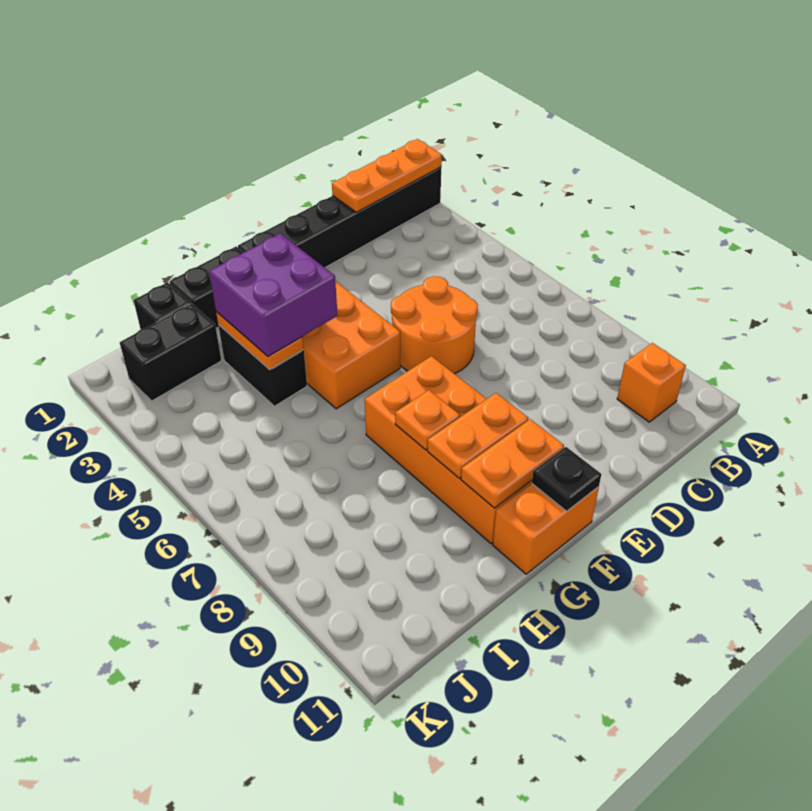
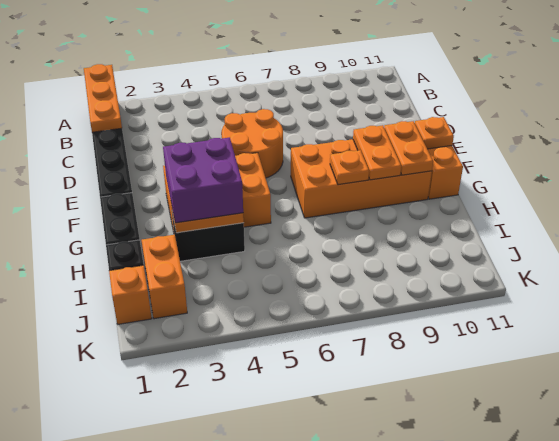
orange 1x1 brick [617,343,686,422] -> orange 1x1 brick moved to [109,265,152,324]
black 1x1 plate [532,447,601,511] -> orange 1x1 plate [415,117,454,149]
black 1x2 brick [120,304,222,401] -> orange 1x2 brick [142,235,187,319]

